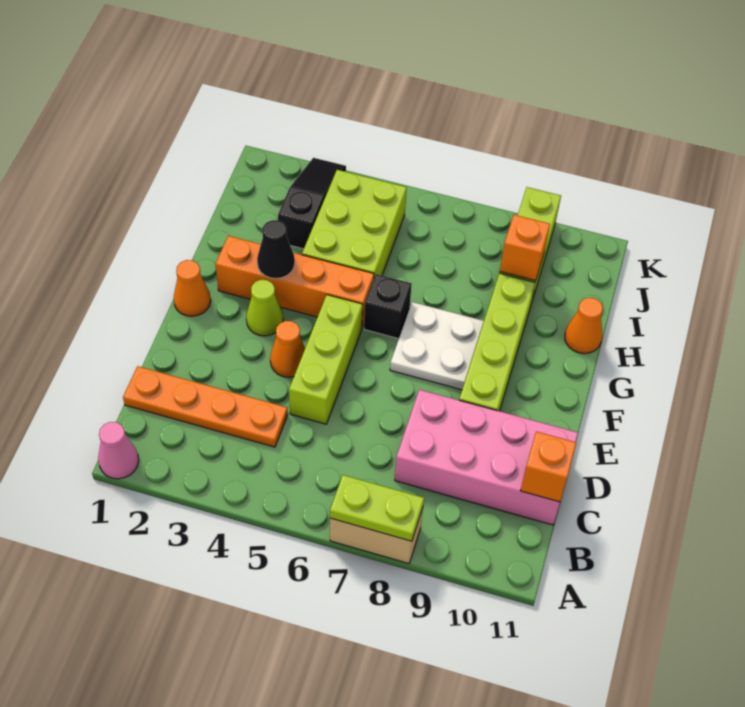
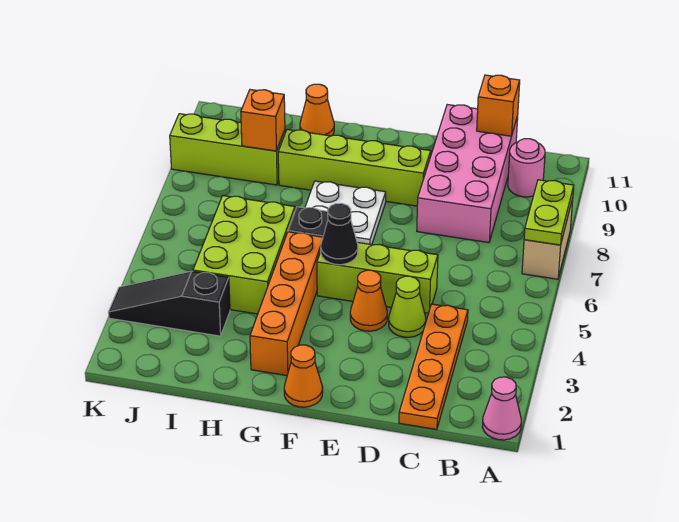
none -> pink 1x1 round brick [508,139,545,197]
lime 1x1 cone [246,280,283,336] -> lime 1x1 cone moved to [389,276,426,337]
black 1x1 cone [257,220,295,278] -> black 1x1 cone moved to [321,203,358,265]
lime 2x3 brick [302,170,407,277] -> lime 2x3 brick turned to [193,196,295,314]

